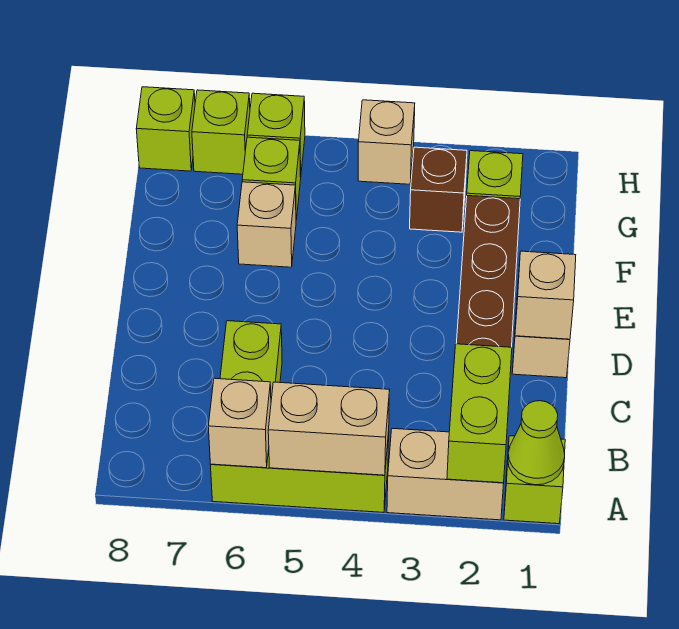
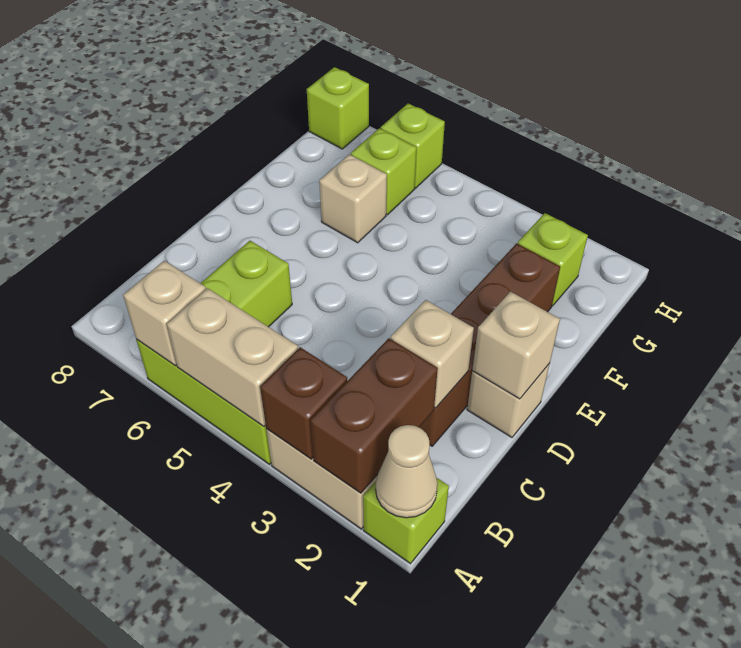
lime 1x1 cone [508,401,565,485] -> tan 1x1 cone [376,425,438,518]
lime 1x2 brick [447,344,512,483] -> brown 1x2 brick [310,338,438,493]
brown 1x1 brick [410,147,467,232] -> brown 1x1 brick moved to [260,347,347,459]
tan 1x1 brick [358,100,415,184] -> tan 1x1 brick moved to [391,300,474,408]
lime 1x1 brick [192,90,250,174] -> none

